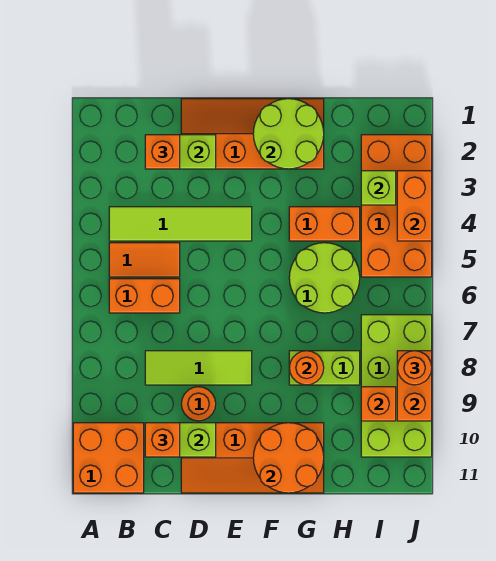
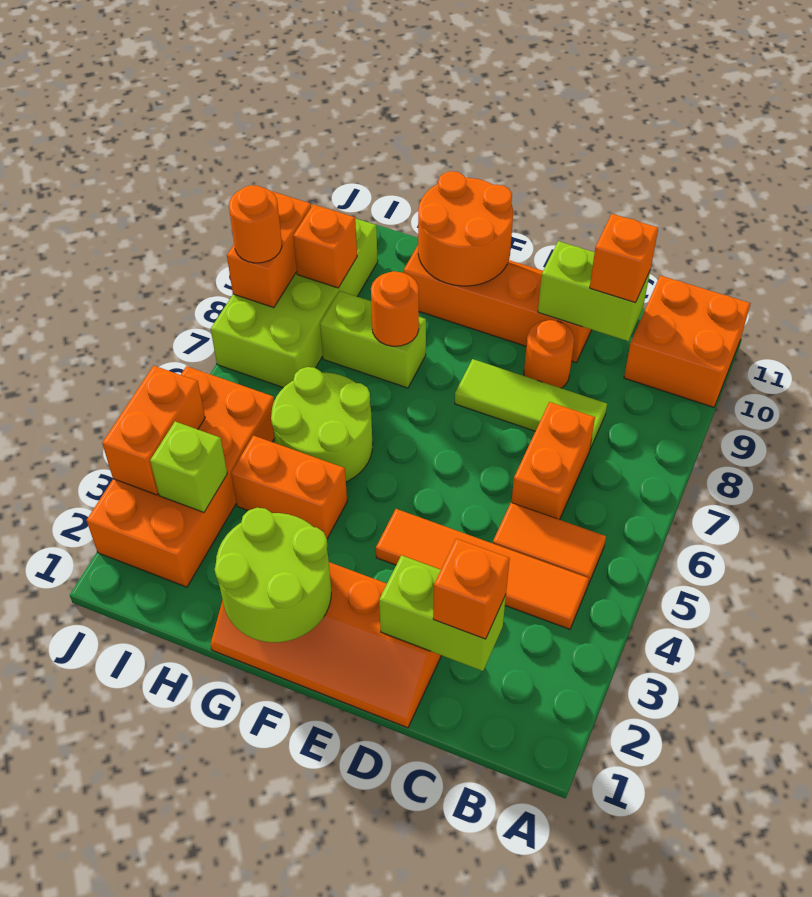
lime 1x4 tile [109,207,252,241] -> orange 1x4 tile [376,509,589,629]
orange 1x2 brick [109,279,180,313] -> orange 1x2 brick turned to [511,402,595,520]

